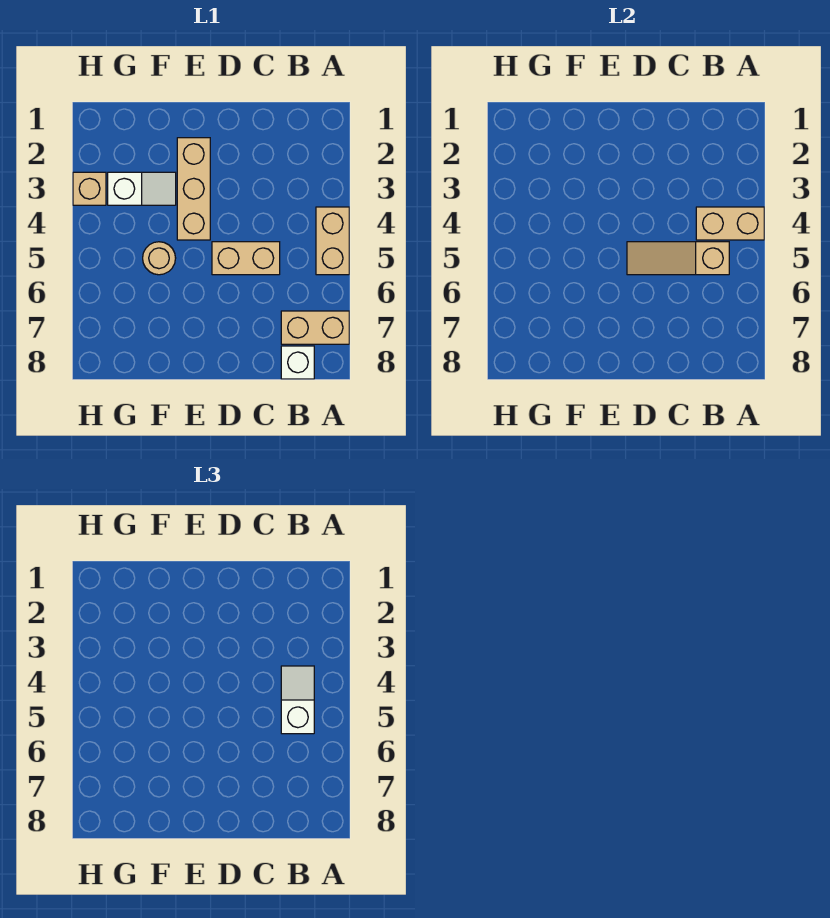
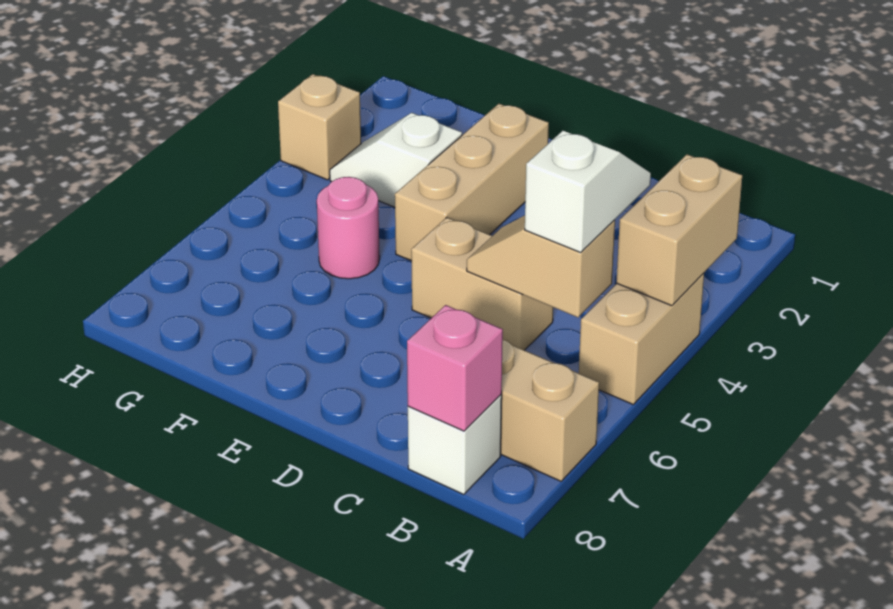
tan 1x2 brick [696,207,764,240] -> tan 1x2 brick turned to [616,154,742,306]
tan 1x3 slope [627,242,729,275] -> tan 1x2 slope [467,215,615,317]
none -> pink 1x1 brick [407,305,503,431]
white 1x2 slope [108,172,176,205] -> white 1x2 slope turned to [330,113,462,207]
tan 1x1 round brick [143,242,176,275] -> pink 1x1 round brick [317,177,380,279]

